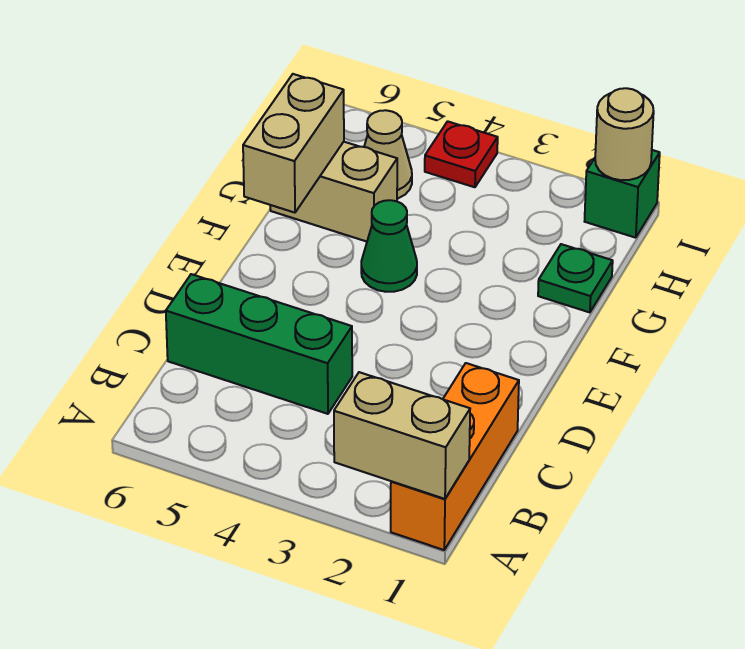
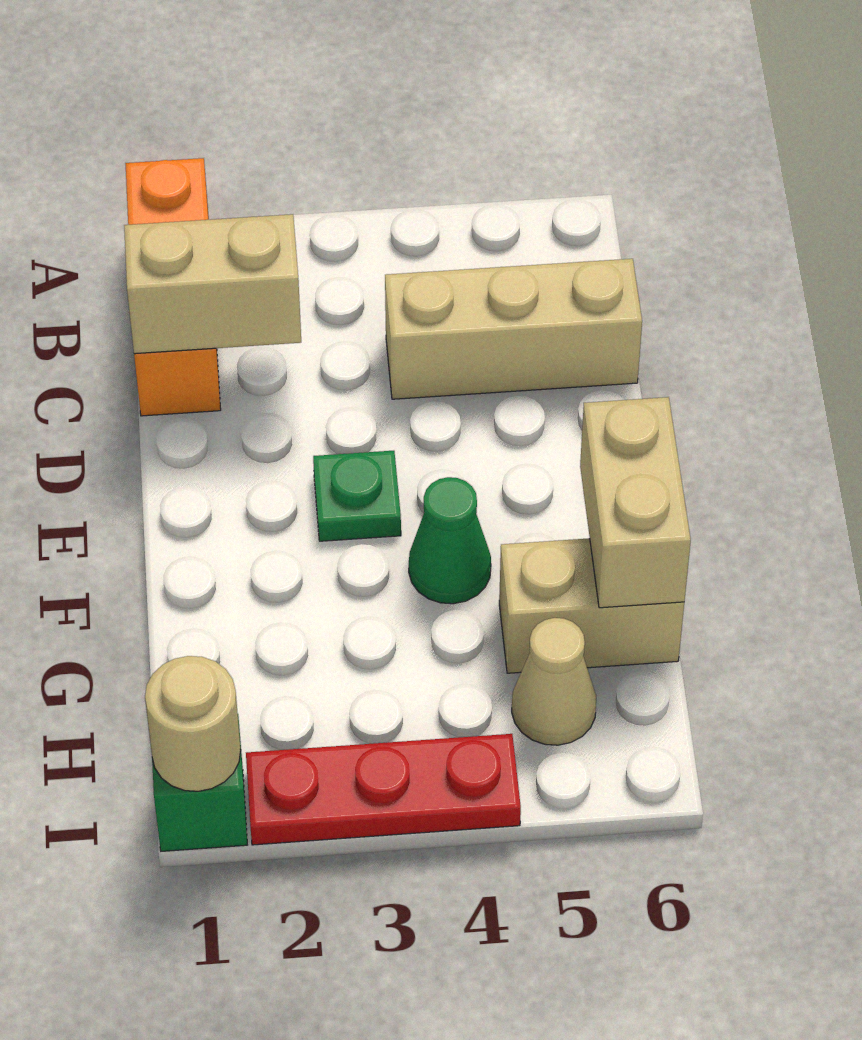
tan 1x2 brick [334,372,470,499] -> tan 1x2 brick moved to [124,214,301,354]
green 1x3 brick [166,274,352,414] -> tan 1x3 brick [385,259,642,399]
green 1x1 plate [538,244,613,312] -> green 1x1 plate moved to [313,451,401,541]
red 1x1 plate [425,121,498,187] -> red 1x3 plate [246,734,521,845]

